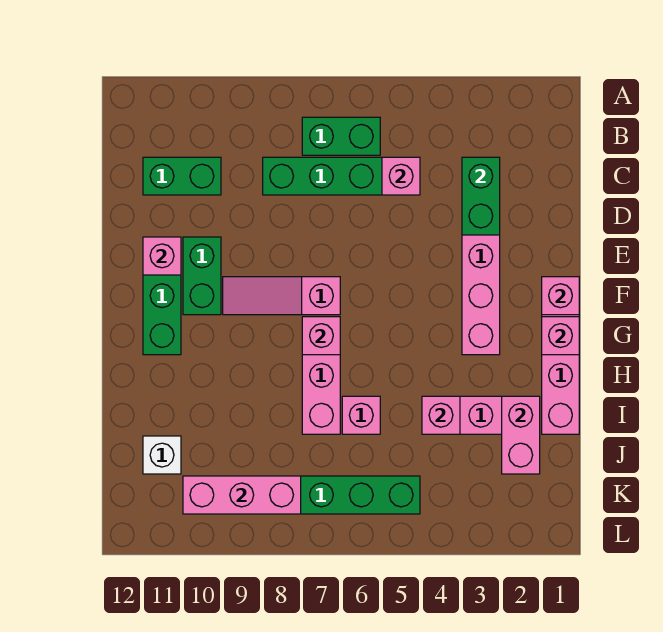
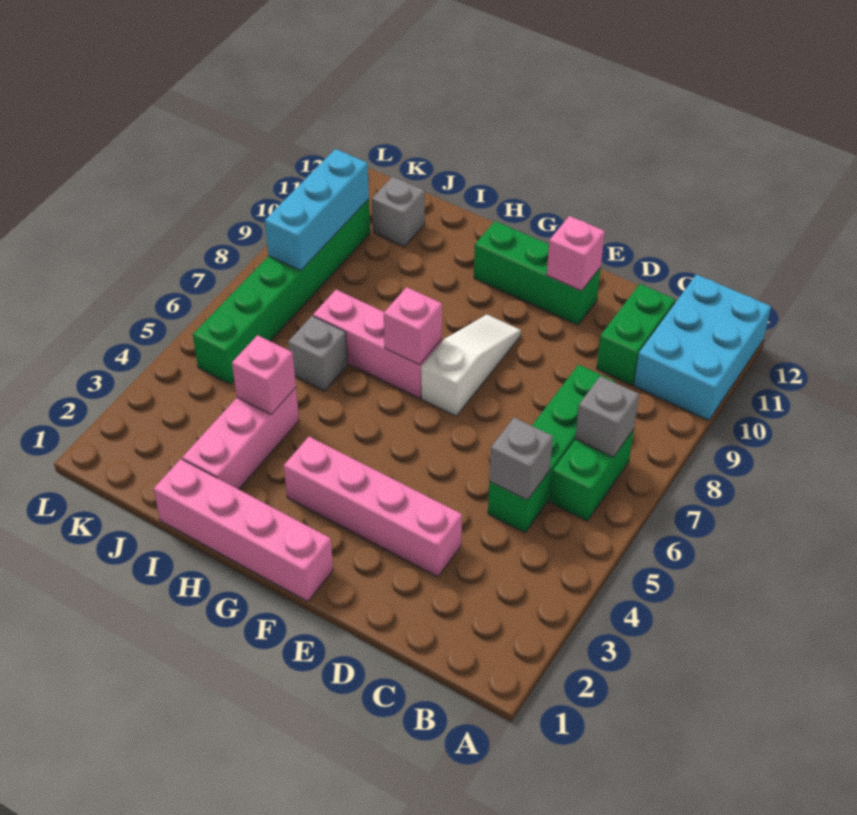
none -> cyan 2x3 brick [634,274,771,420]
none -> grey 1x1 brick [575,376,639,457]
green 1x2 brick [462,157,500,235] -> none
pink 1x1 brick [382,157,420,195] -> grey 1x1 brick [489,418,553,500]
green 1x2 brick [183,237,221,315] -> none
pink 1x1 brick [542,277,579,315] -> none
pink 1x3 slope [223,277,340,315] -> white 1x3 slope [421,315,521,416]
pink 1x1 brick [542,317,579,355] -> none
pink 1x2 brick [502,396,540,474] -> none
pink 1x1 brick [342,396,380,434] -> grey 1x1 brick [288,316,348,391]
white 1x1 brick [143,436,181,474] -> grey 1x1 brick [372,177,425,247]
pink 1x3 brick [183,476,301,514] -> cyan 1x3 brick [265,149,369,271]

